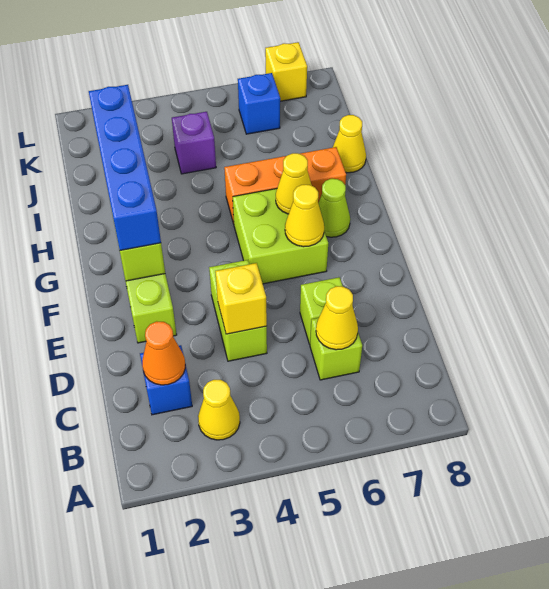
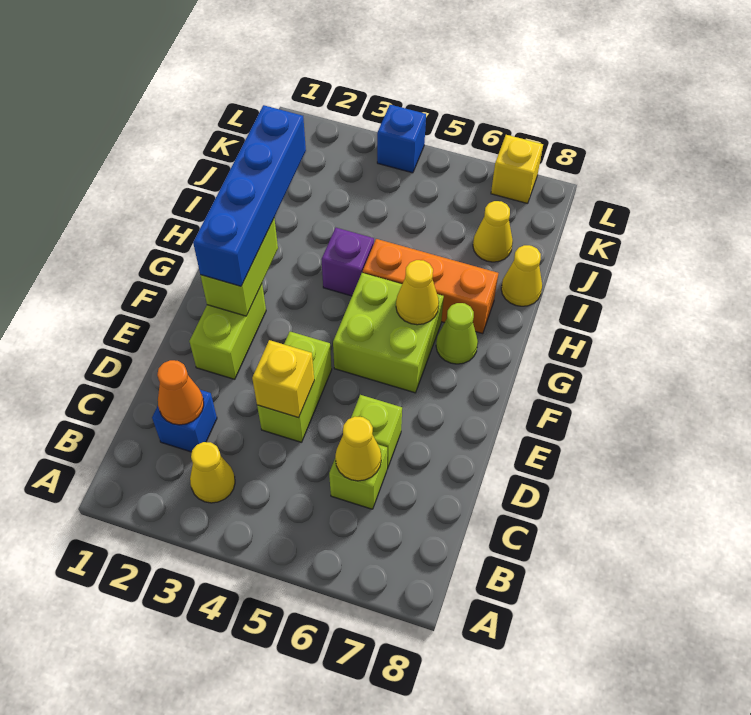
yellow 1x1 cone [285,185,324,247] -> yellow 1x1 cone moved to [473,201,513,262]
purple 1x1 brick [172,112,216,174] -> purple 1x1 brick moved to [322,228,374,296]
blue 1x1 brick [238,73,280,134] -> blue 1x1 brick moved to [377,105,426,173]

